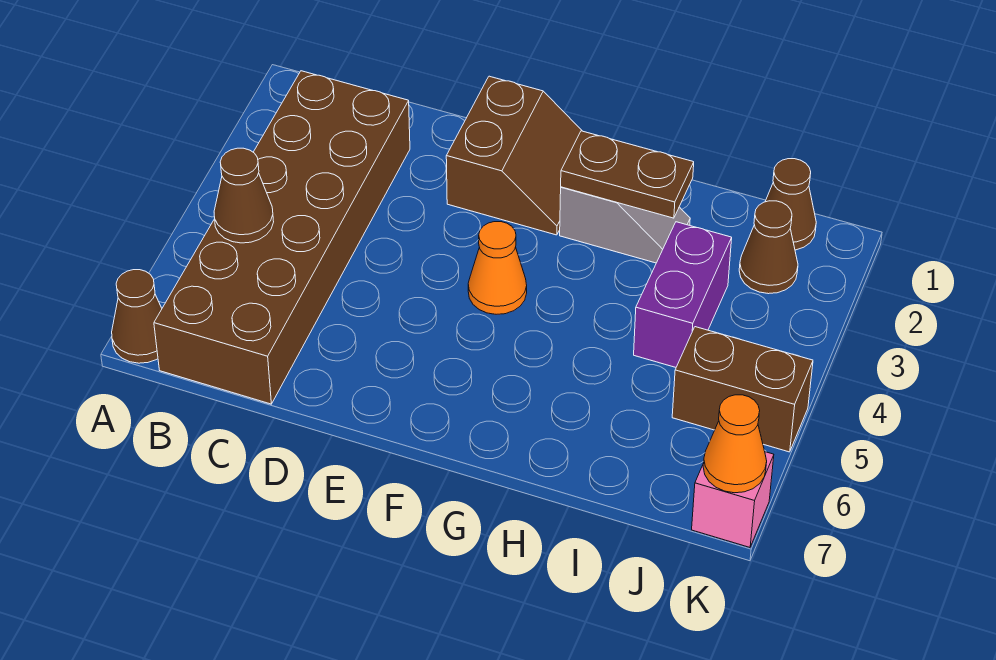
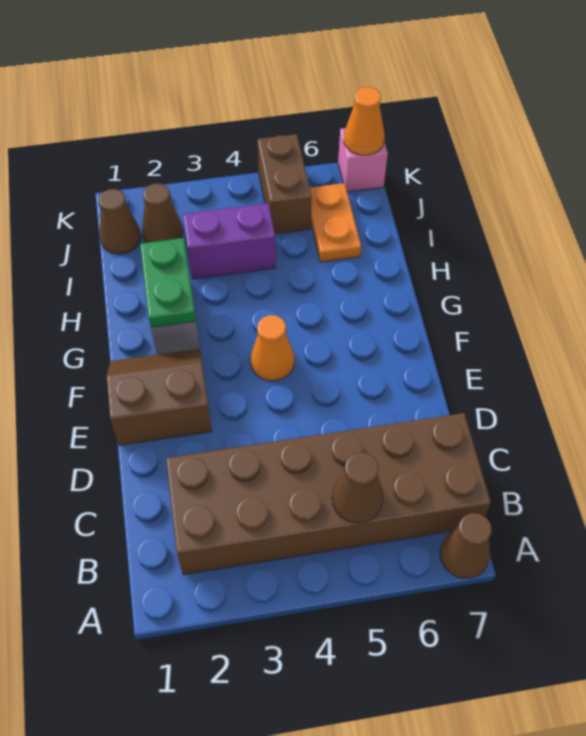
brown 1x2 plate [561,131,694,218] -> green 1x2 plate [140,238,196,328]
none -> orange 1x2 plate [310,183,361,262]

